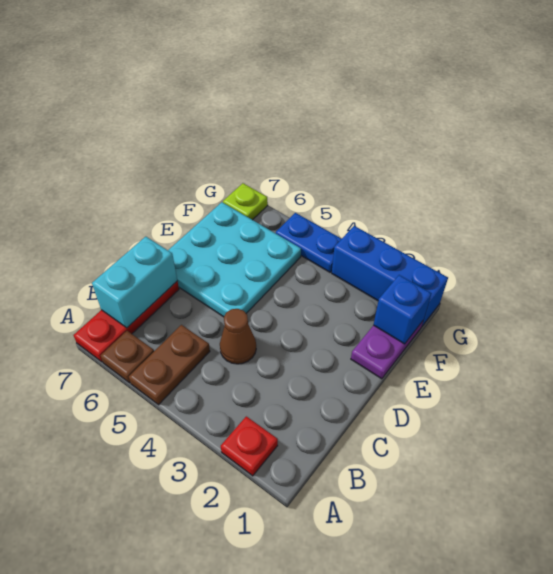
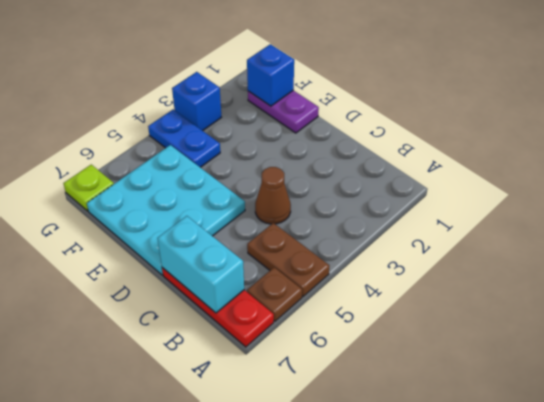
red 1x1 plate [221,416,278,476] -> none
blue 1x3 brick [332,226,448,326] -> blue 1x1 brick [172,72,221,131]
blue 1x2 plate [276,213,341,272] -> blue 1x2 plate turned to [148,110,220,167]

